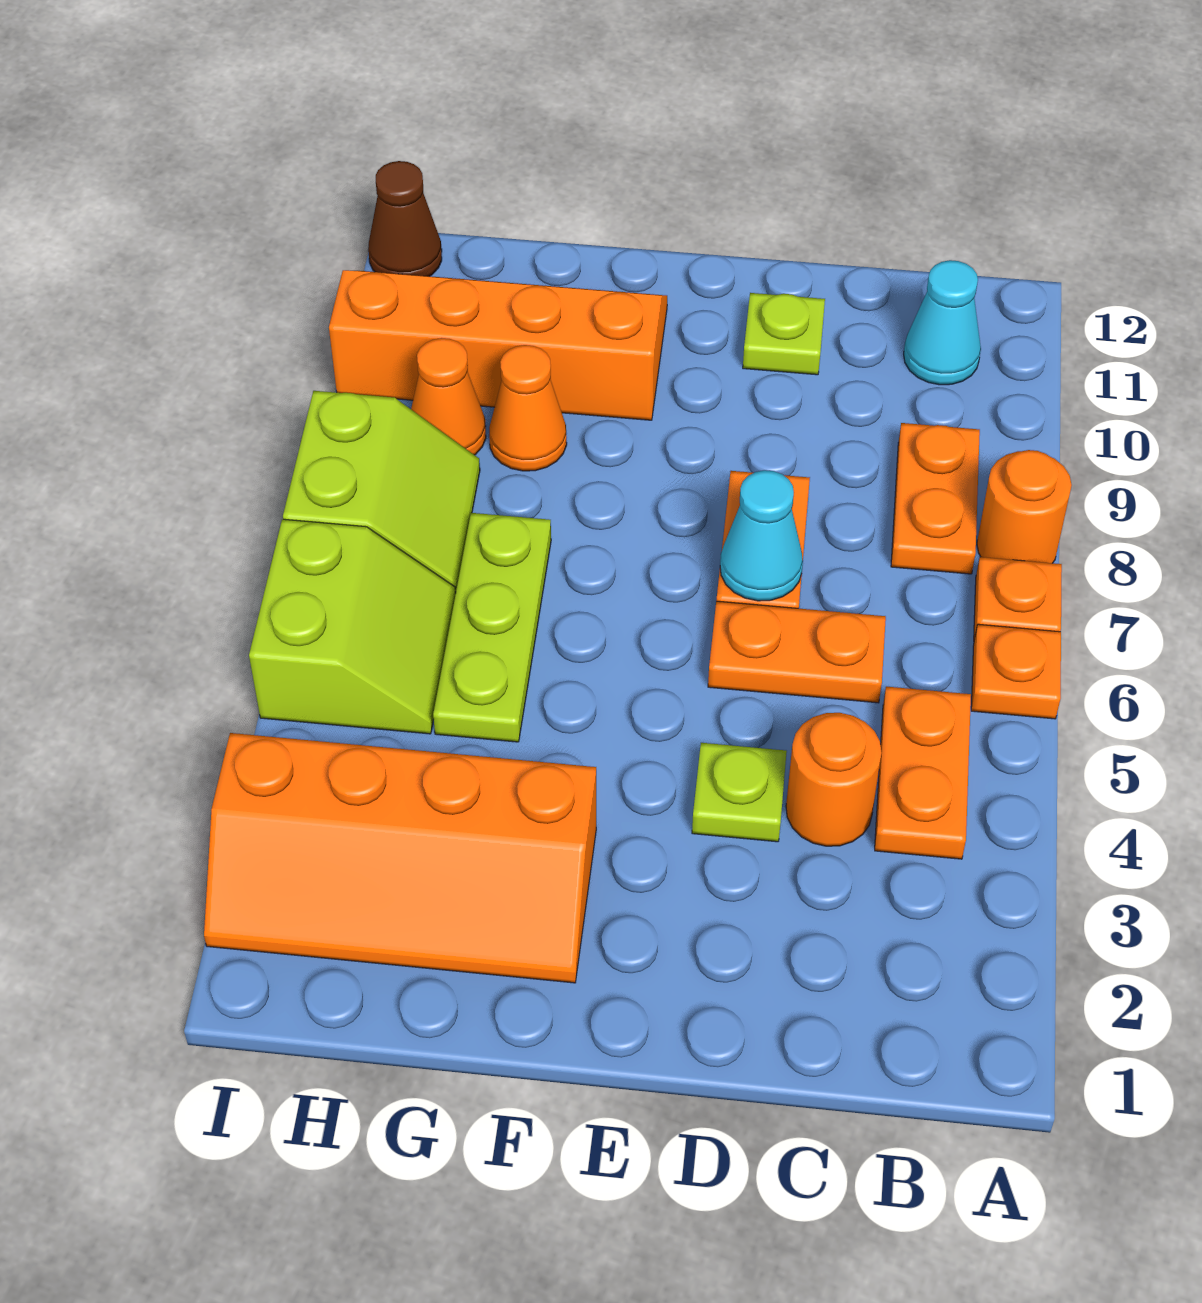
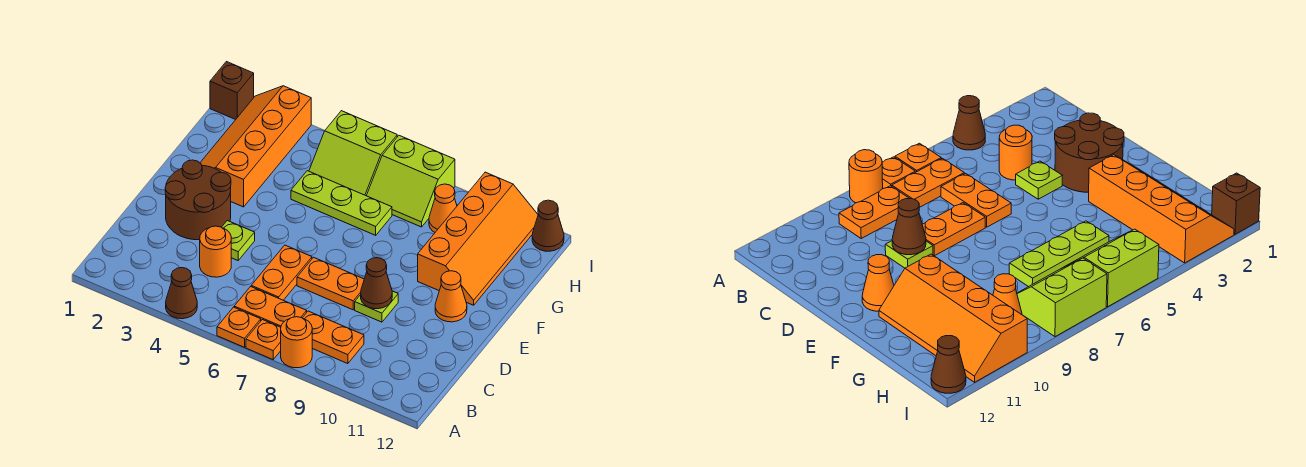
none -> brown 1x1 cone [166,268,197,319]
orange 1x2 plate [875,687,971,859] -> orange 1x2 plate moved to [234,287,307,327]
cyan 1x1 cone [904,260,981,385] -> none
none -> brown 2x2 round brick [165,160,231,240]
cyan 1x1 cone [720,470,803,601] -> none
none -> brown 1x1 cone [361,258,392,309]
lime 1x1 plate [743,293,825,375] -> lime 1x1 plate moved to [355,291,398,322]
orange 1x1 cone [489,345,567,471] -> orange 1x1 cone moved to [435,271,467,322]
none -> brown 1x1 brick [210,62,254,120]

